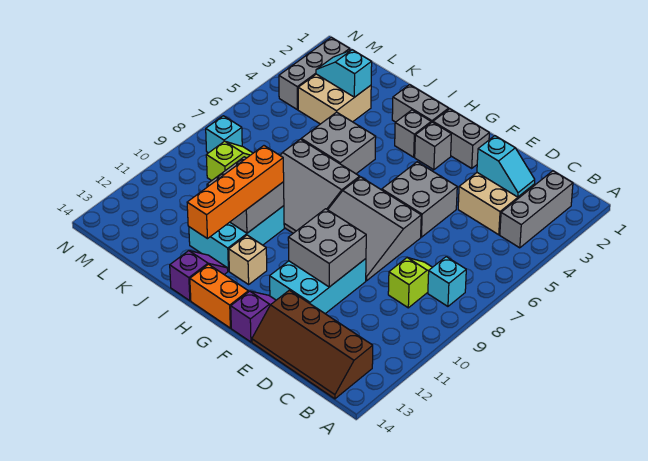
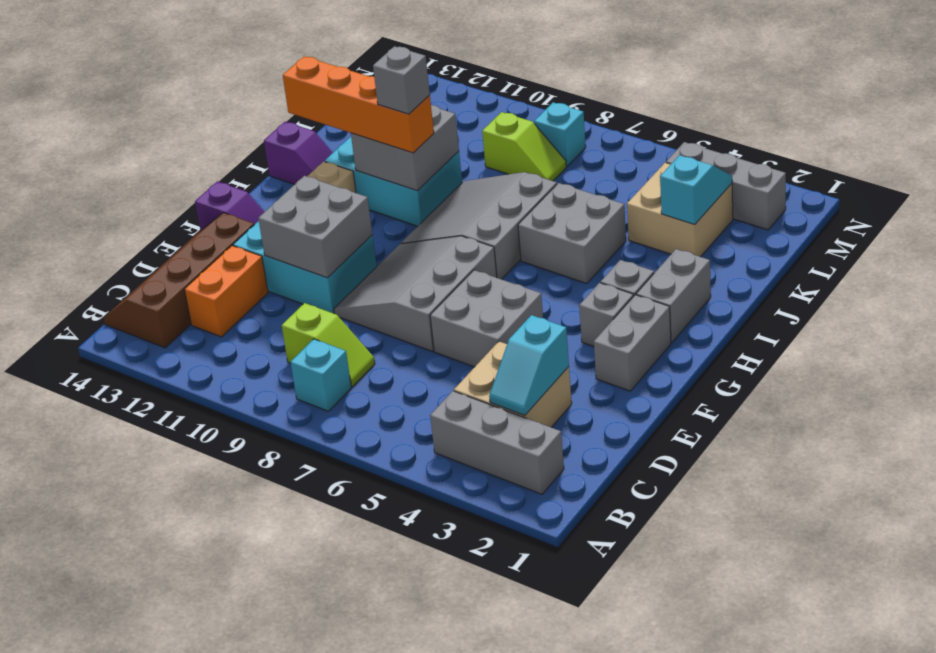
orange 1x2 brick [190,264,248,328] -> orange 1x2 brick moved to [184,246,268,337]
none -> grey 1x1 brick [373,46,430,114]

